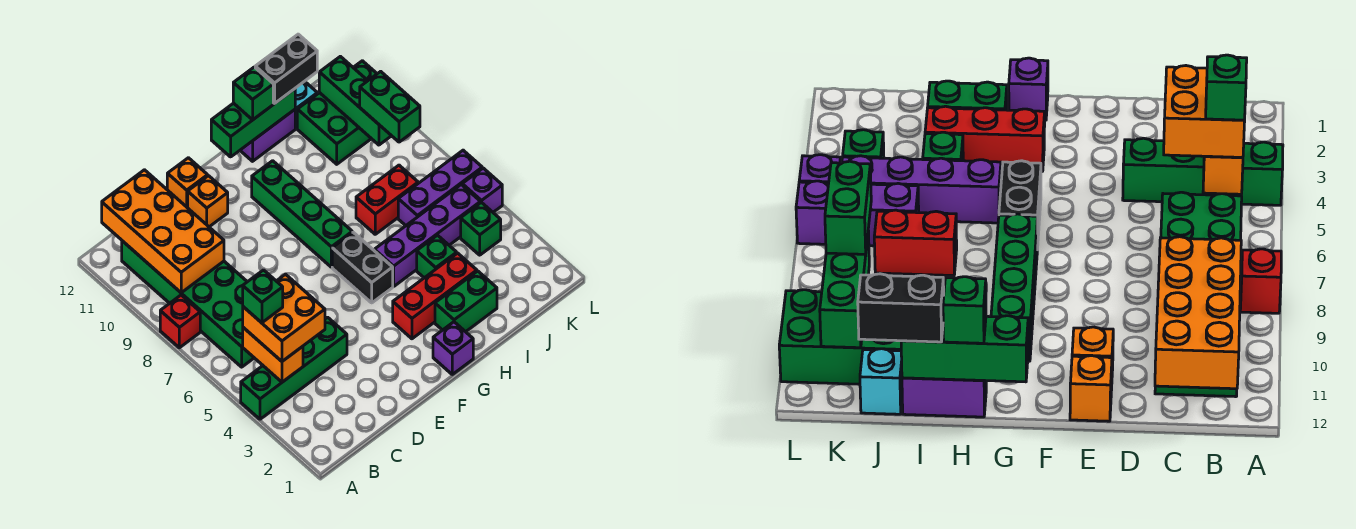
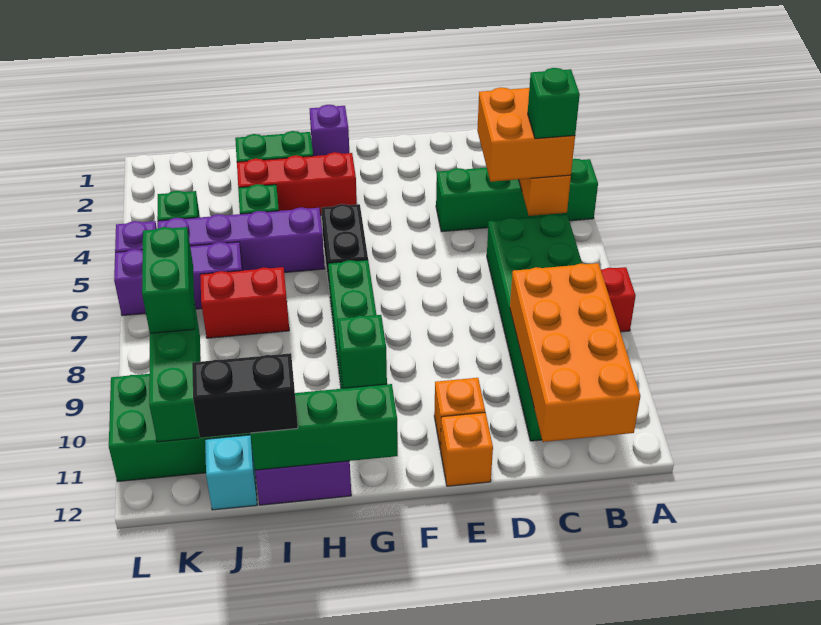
green 1x1 brick [233,67,273,120] -> green 1x1 brick moved to [337,315,387,388]

